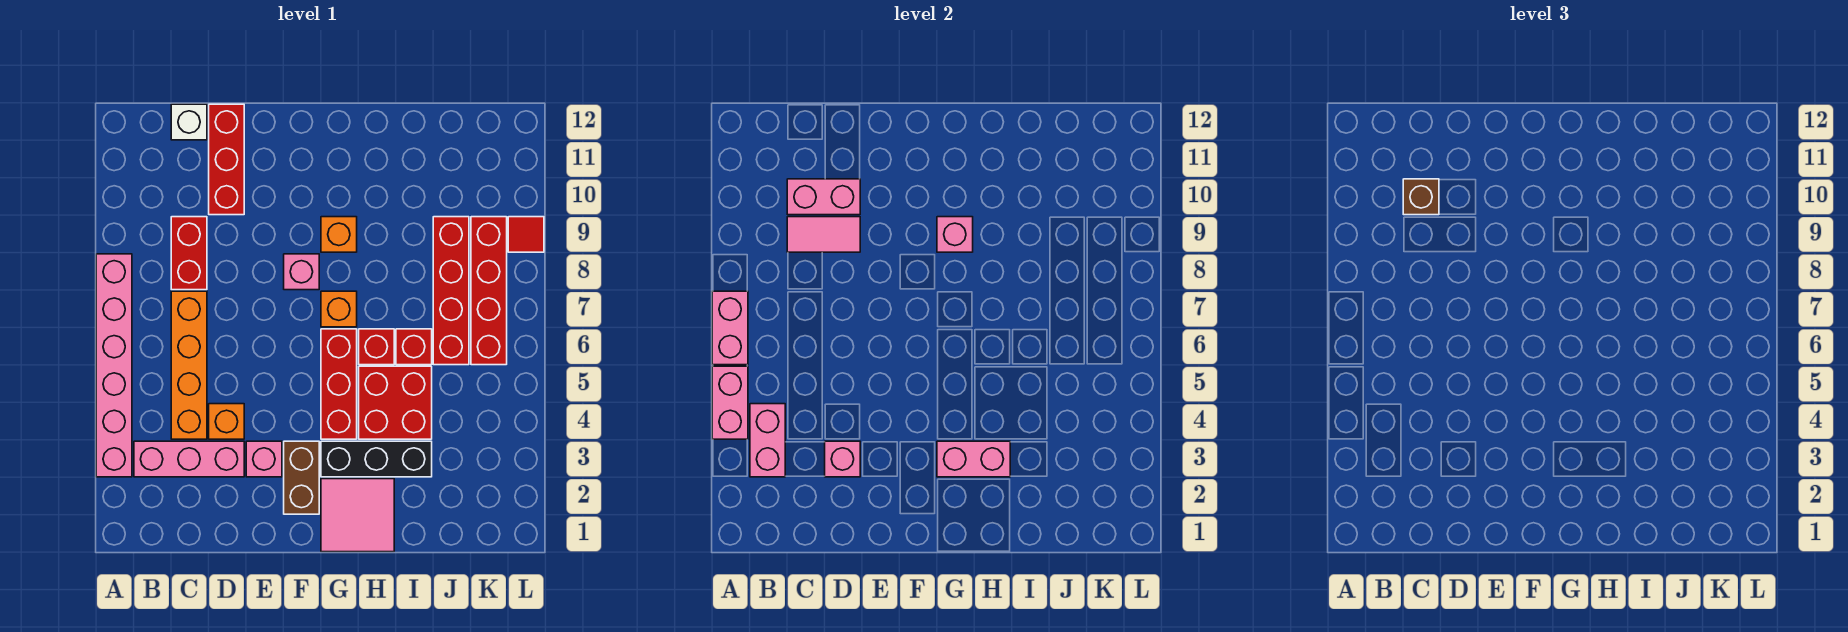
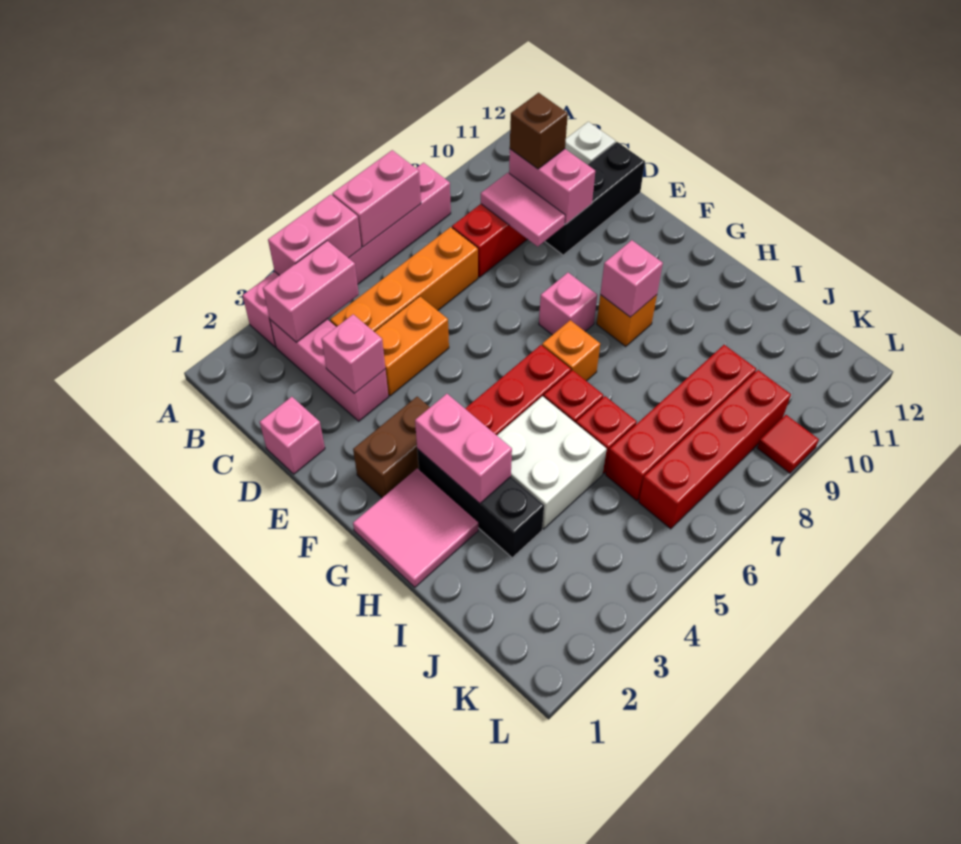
orange 1x1 brick [209,404,244,439] -> orange 1x2 brick [375,296,449,396]
red 1x3 brick [209,104,244,215] -> black 1x3 brick [545,142,645,255]
pink 1x1 brick [246,441,282,477] -> pink 1x1 brick moved to [260,397,325,474]
red 2x2 brick [359,366,432,439] -> white 2x2 brick [497,396,607,529]

